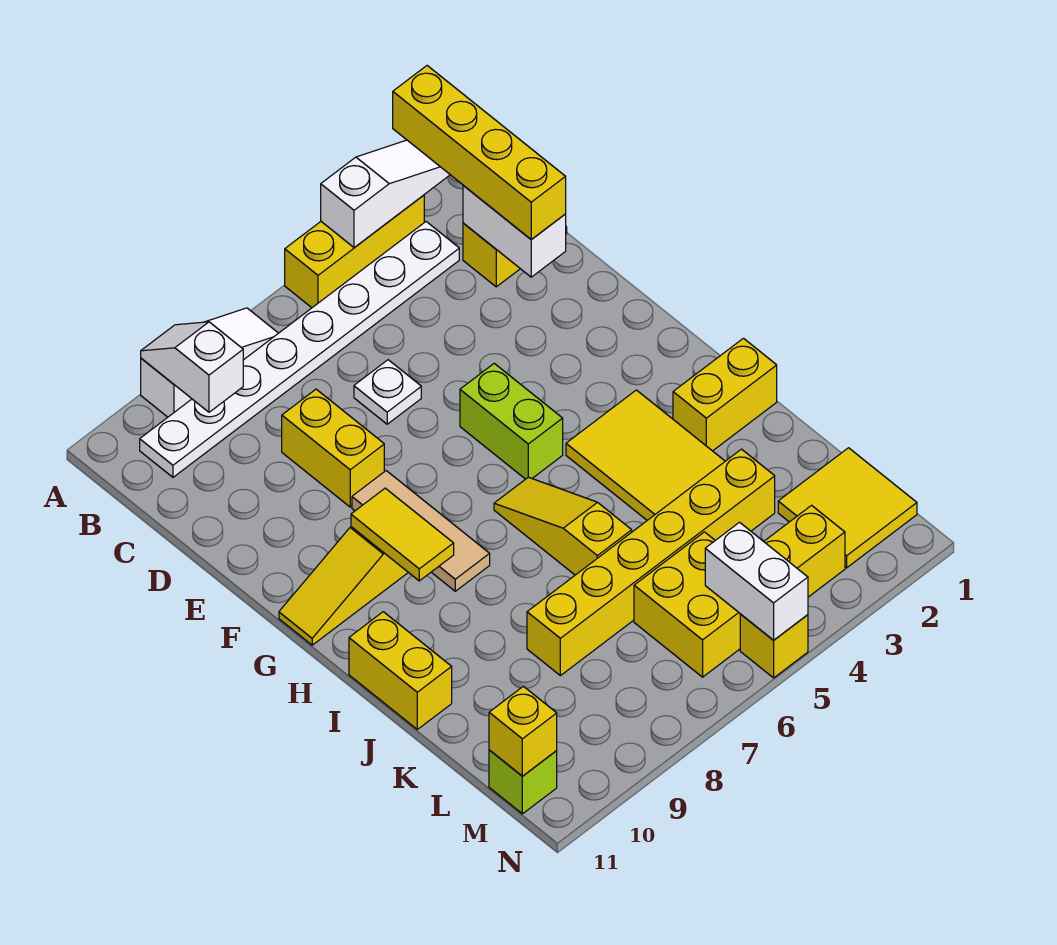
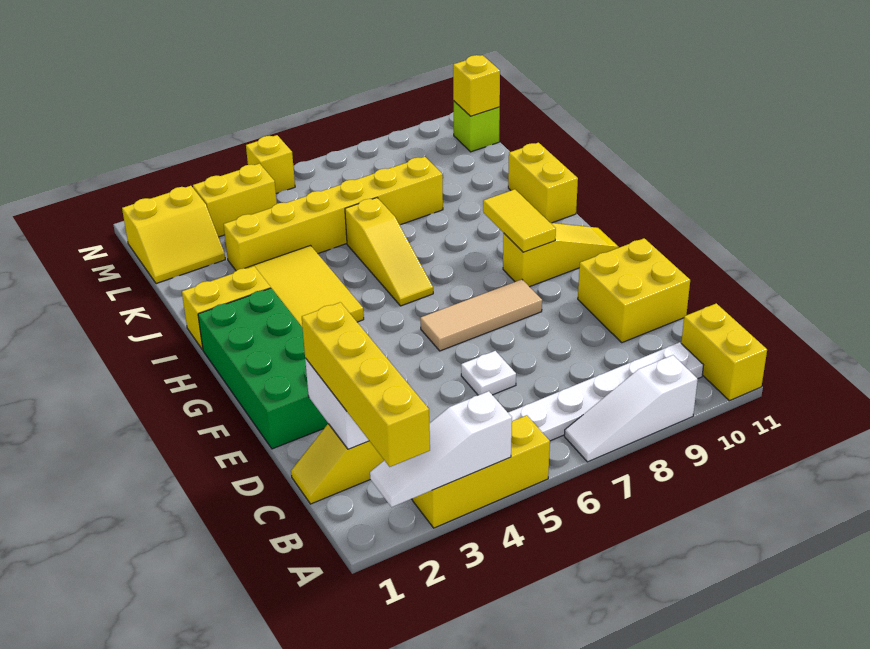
white 1x2 slope [141,322,243,412] -> none
yellow 1x2 brick [282,389,384,507] -> yellow 1x2 brick moved to [681,303,767,401]
none -> green 2x4 brick [198,288,329,449]
lime 1x2 brick [460,363,563,479] -> none
tan 1x3 tile [352,471,490,591] -> tan 1x3 tile turned to [420,279,542,351]
yellow 2x2 tile [778,448,917,568] -> yellow 2x2 slope [122,186,225,284]
yellow 2x2 brick [634,532,740,677] -> yellow 2x2 brick moved to [578,238,690,343]
white 1x2 brick [705,522,808,640] -> none

